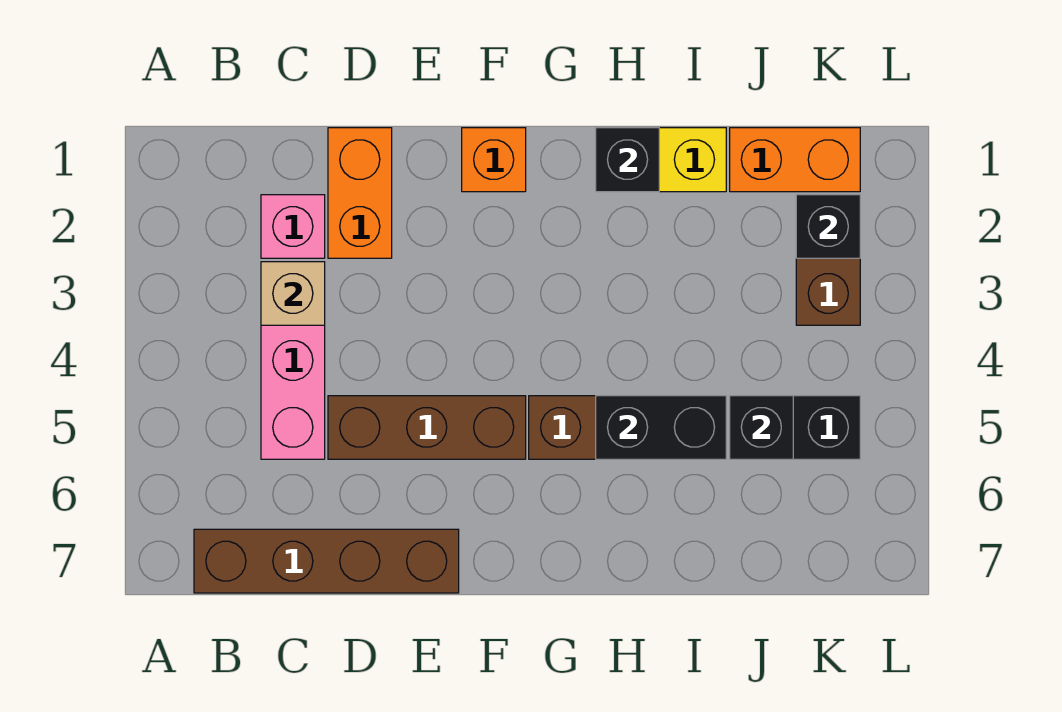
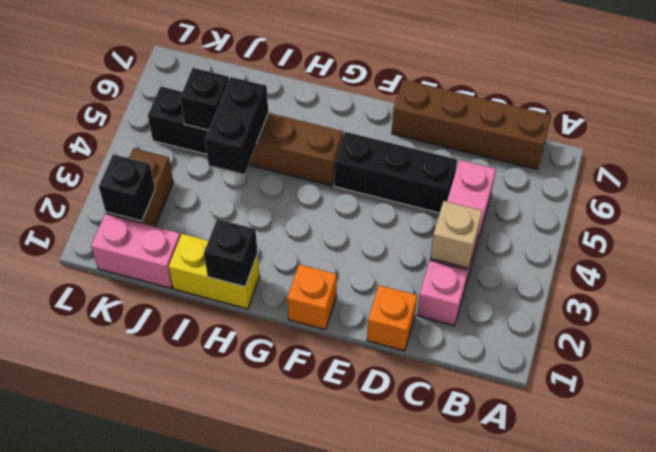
orange 1x2 brick [328,128,392,258] -> orange 1x1 brick [367,285,417,351]
brown 1x3 brick [328,396,526,459] -> black 1x3 brick [334,132,457,213]
black 1x2 brick [596,396,726,459] -> black 1x2 brick turned to [205,77,268,174]
orange 1x2 brick [730,128,860,192] -> pink 1x2 brick [91,214,180,288]

